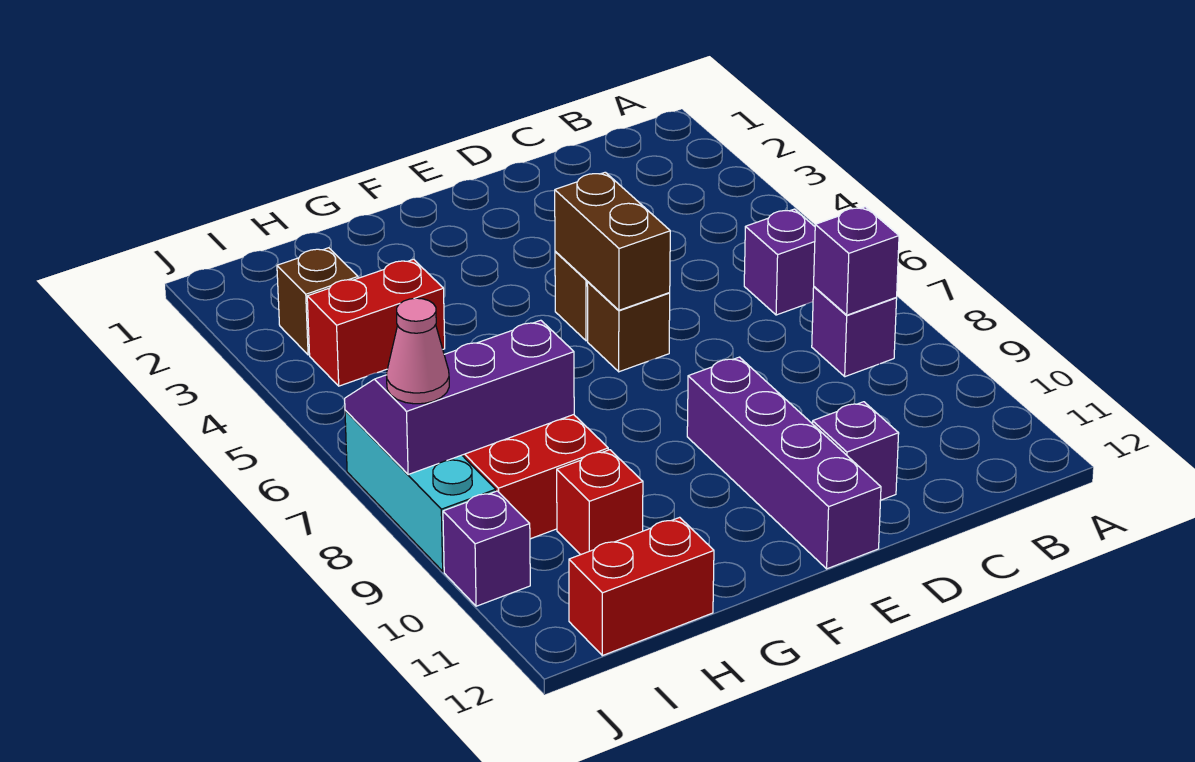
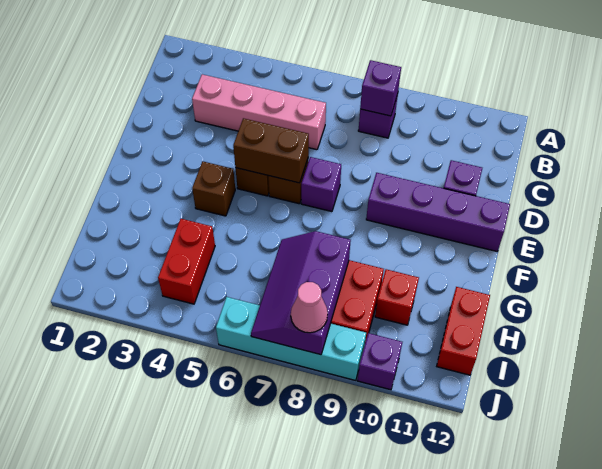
purple 1x1 brick [744,209,815,315] -> purple 1x1 brick moved to [301,157,341,212]
none -> pink 1x4 brick [192,74,326,150]
brown 1x1 brick [277,248,358,355] -> brown 1x1 brick moved to [192,161,235,216]
cyan 1x3 brick [345,410,496,571] -> cyan 1x4 brick [216,297,366,380]

